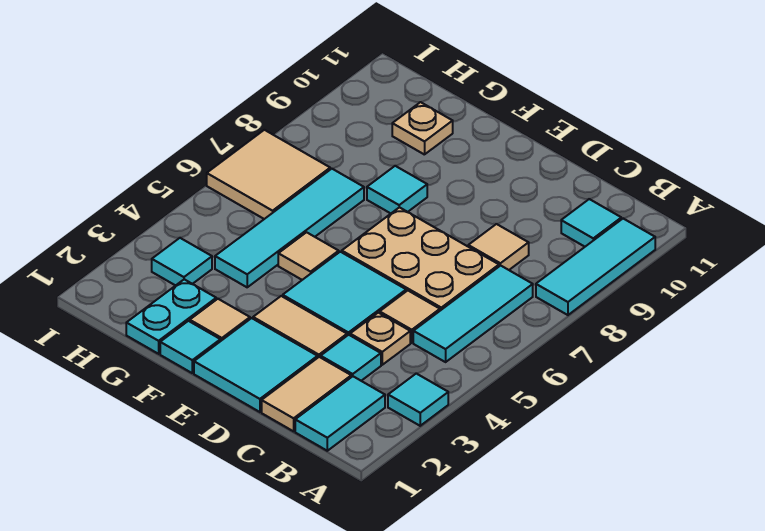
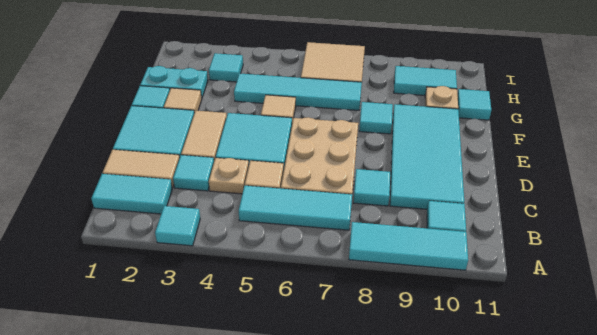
tan 1x1 tile [468,224,529,270] -> cyan 1x1 tile [353,169,390,206]
none -> cyan 2x4 tile [390,104,464,209]
none -> cyan 1x1 tile [458,89,491,120]
none -> cyan 1x2 tile [394,66,457,95]

